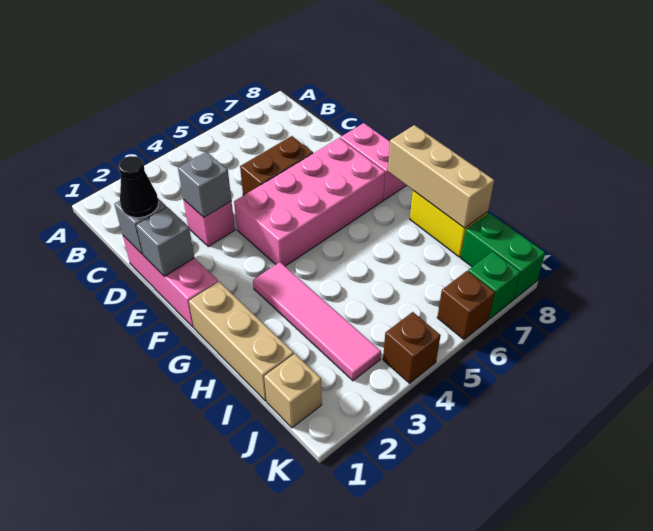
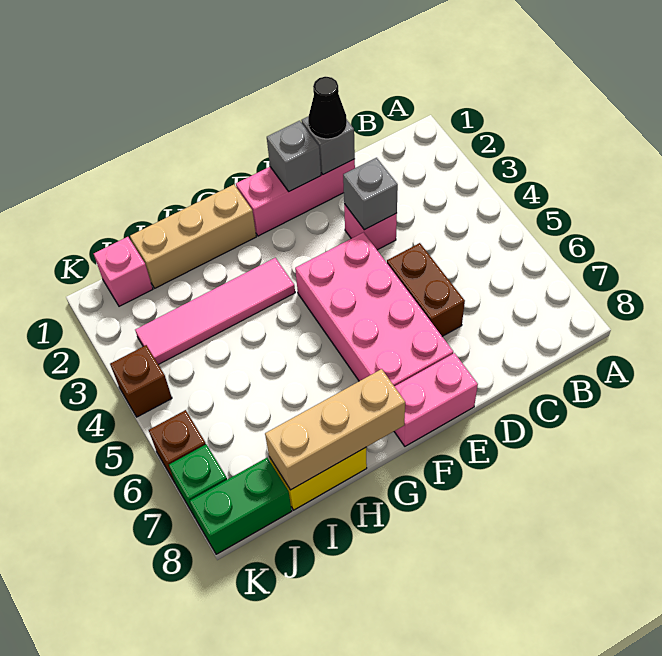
tan 1x1 brick [264,354,322,428] -> pink 1x1 brick [94,237,153,306]

